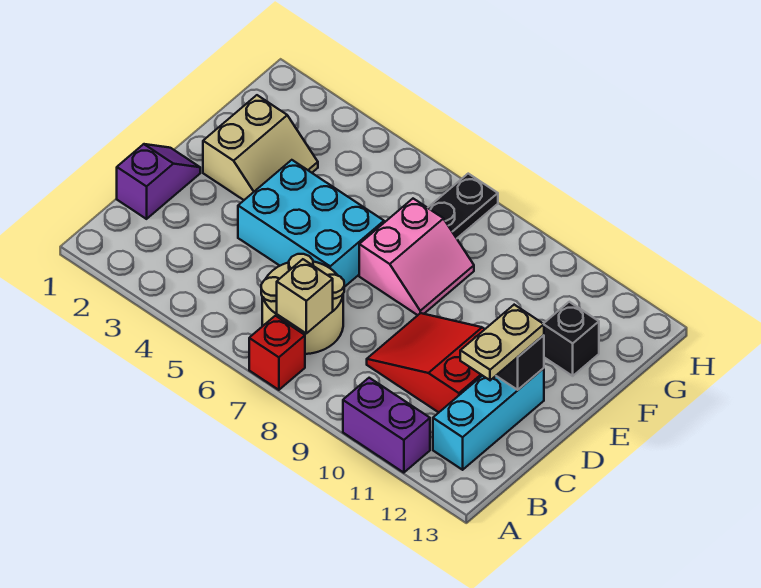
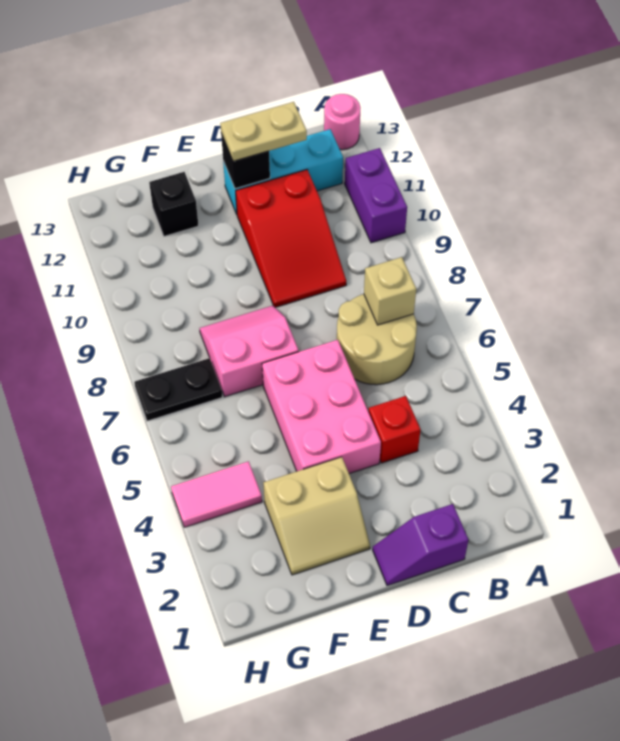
red 1x1 brick [249,316,305,390] -> red 1x1 brick moved to [369,396,421,463]
none -> pink 1x1 round brick [324,94,360,150]
cyan 2x3 brick [238,160,384,287] -> pink 2x3 brick [262,340,381,474]
tan 2x2 slope [203,95,318,200] -> tan 2x2 slope turned to [263,457,370,575]
none -> pink 1x2 tile [171,461,262,527]

